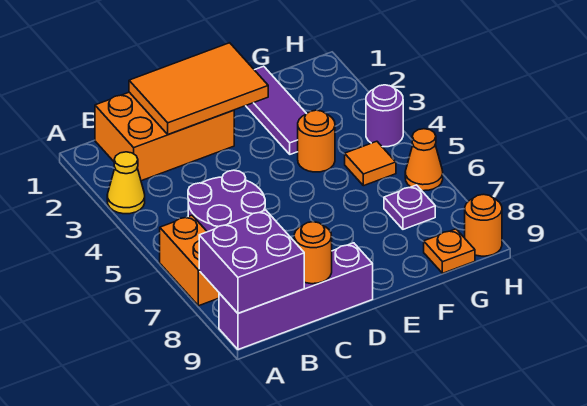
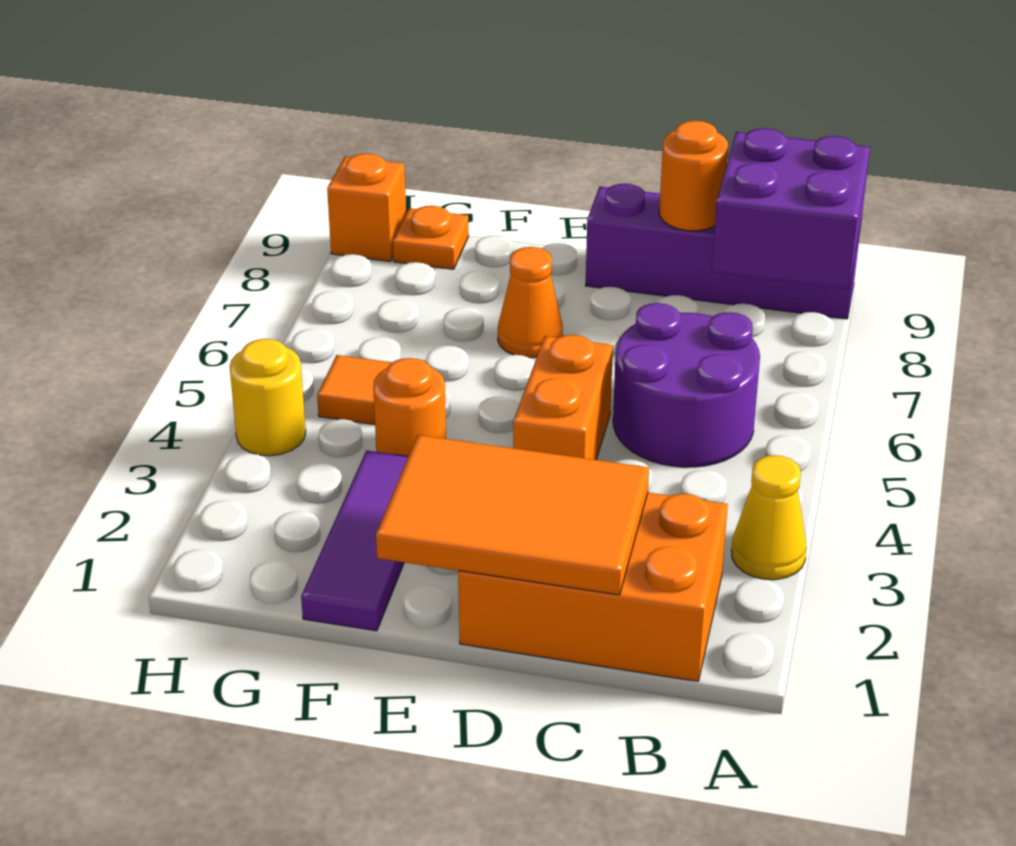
orange 1x2 brick [160,215,219,306] -> orange 1x2 brick moved to [513,335,613,460]
purple 1x1 plate [384,185,435,229] -> none
purple 1x1 round brick [366,85,403,147] -> yellow 1x1 round brick [230,339,306,456]
orange 1x1 cone [405,129,443,191] -> orange 1x1 cone moved to [498,247,563,358]
orange 1x1 round brick [465,194,502,256] -> orange 1x1 brick [327,153,406,261]

